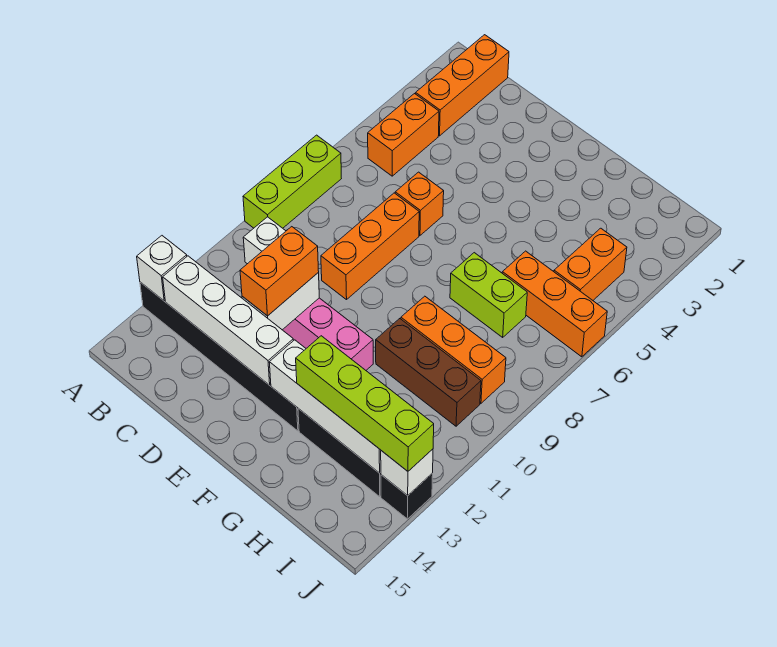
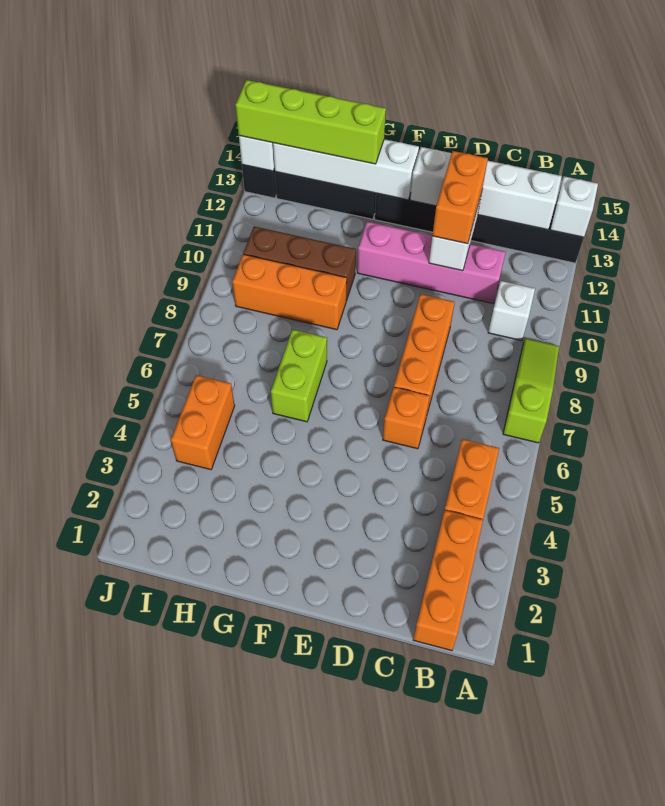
lime 1x3 brick [243,135,341,228] -> lime 1x3 slope [503,338,559,443]
lime 1x2 brick [450,253,527,337] -> lime 1x2 brick turned to [271,330,327,422]
orange 1x3 brick [502,251,607,357] -> none

